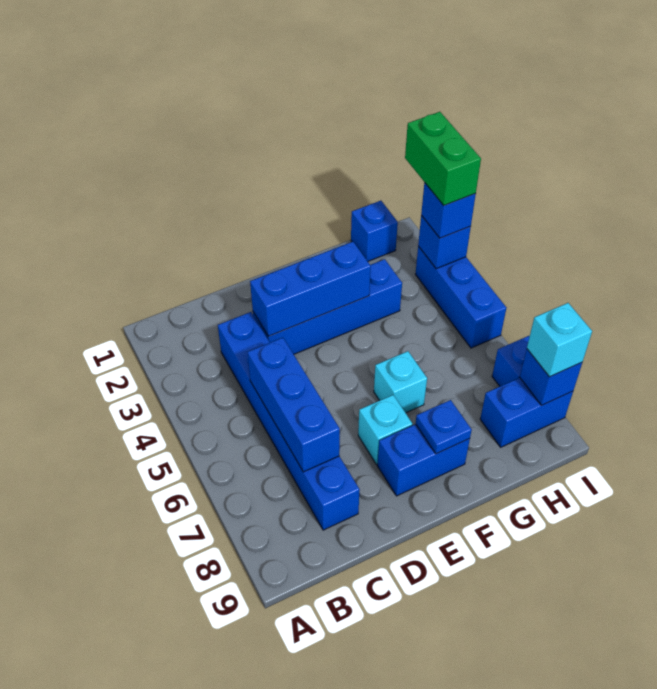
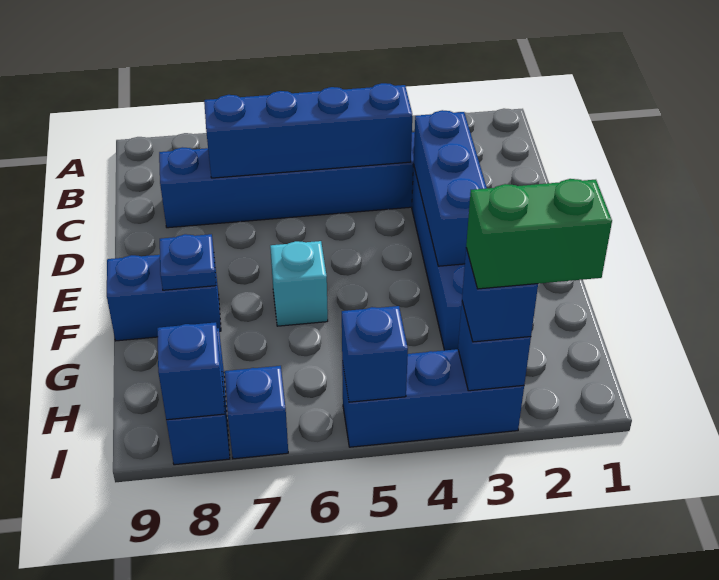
blue 1x3 brick [247,338,340,472] -> blue 1x4 brick [204,83,412,178]
cyan 1x1 brick [358,395,413,464] -> none
blue 1x2 brick [377,424,470,496] -> blue 1x2 brick turned to [107,255,221,341]
blue 1x1 brick [351,201,398,261] -> blue 1x1 brick moved to [342,306,408,402]
cyan 1x1 brick [527,303,592,377] -> none

